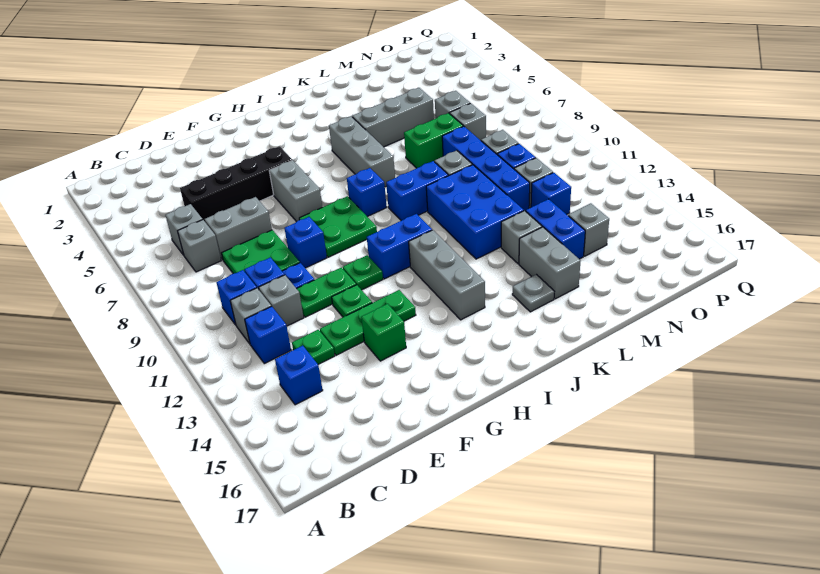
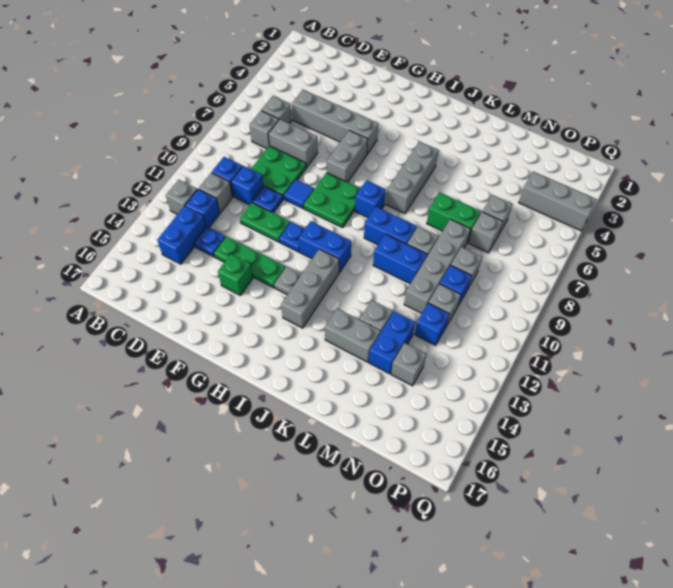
blue 1x1 brick [275,346,323,405] -> blue 1x2 brick [157,206,206,264]
black 1x4 brick [180,146,292,221] -> grey 1x4 brick [292,90,378,154]
grey 1x1 brick [259,275,304,326] -> grey 1x1 brick moved to [166,180,197,214]
green 1x1 plate [292,330,335,364] -> blue 1x1 plate [194,226,225,257]
blue 1x1 brick [284,217,327,268] -> blue 1x1 tile [284,179,314,208]
green 1x1 plate [332,285,372,317] -> none
green 1x1 plate [343,255,383,290] -> blue 1x1 plate [279,222,305,252]
grey 1x3 brick [352,88,434,147] -> grey 1x3 brick moved to [519,172,597,231]
blue 2x3 brick [426,165,524,259] -> blue 1x2 brick [373,234,427,284]
grey 1x1 plate [512,274,554,312] -> grey 1x1 plate moved to [274,267,301,295]
grey 1x2 brick [519,227,580,299] -> grey 1x2 brick turned to [325,308,380,362]
blue 1x4 brick [442,126,530,211] -> grey 1x4 brick [404,219,471,313]

